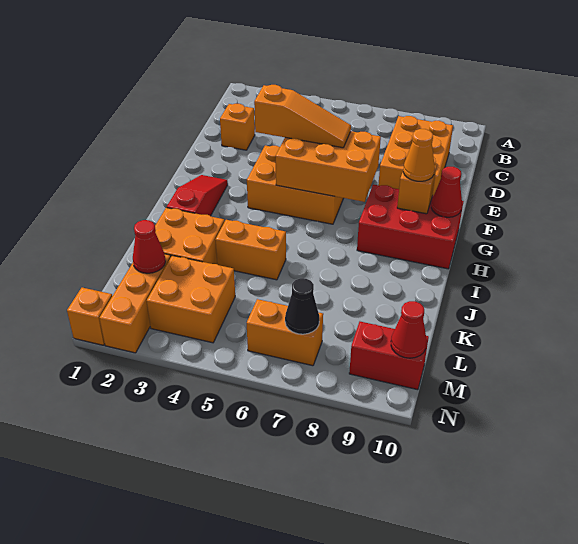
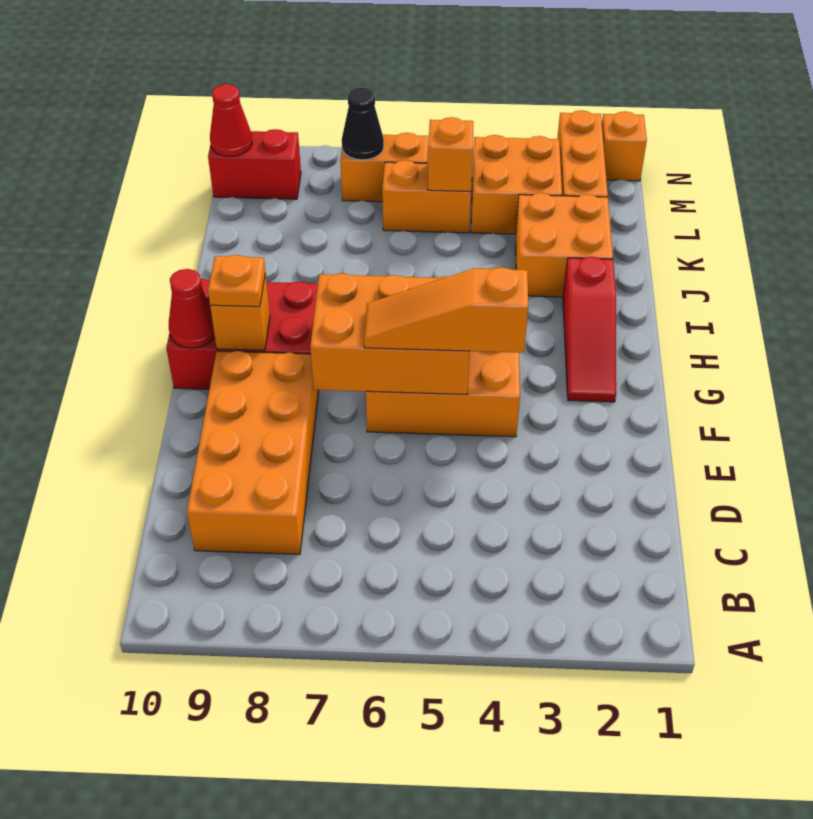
orange 2x3 brick [378,116,453,196] -> orange 2x4 brick [187,351,318,554]
orange 1x1 brick [220,104,255,150] -> orange 1x1 brick moved to [428,117,473,192]
orange 1x1 cone [403,129,435,181] -> orange 1x1 plate [208,255,265,307]
orange 1x2 brick [215,220,286,280] -> orange 1x2 brick moved to [382,160,471,233]
red 1x1 cone [133,220,166,273] -> none

